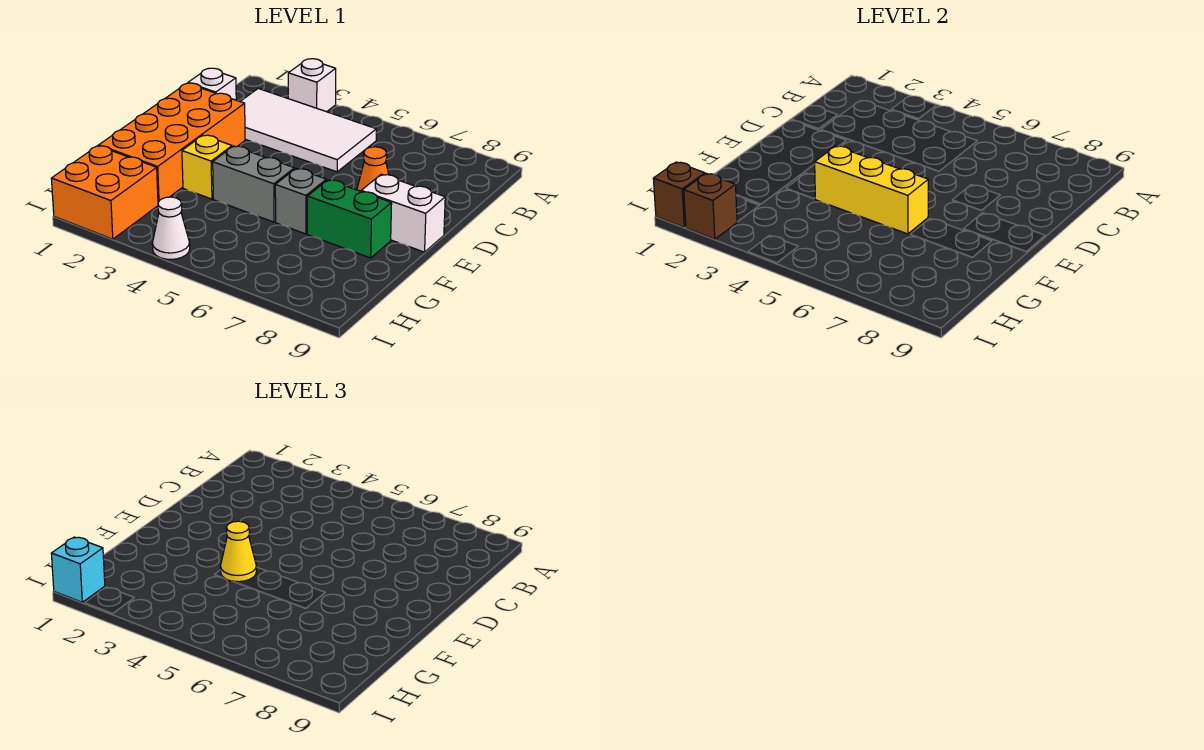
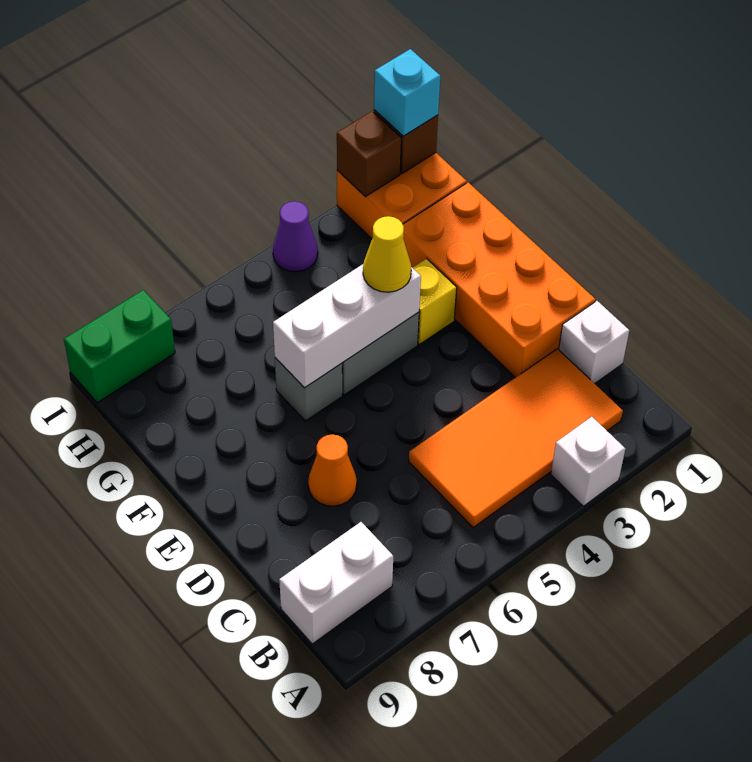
white 2x4 tile [240,88,376,172] -> orange 2x4 tile [409,349,623,528]
white 1x2 brick [361,174,445,252] -> white 1x2 brick moved to [279,522,393,644]
yellow 1x3 brick [815,146,928,234] -> white 1x3 brick [273,264,421,388]
green 1x2 brick [307,180,392,258] -> green 1x2 brick moved to [64,290,175,403]
white 1x1 cone [152,197,190,259] -> purple 1x1 cone [273,201,318,272]

